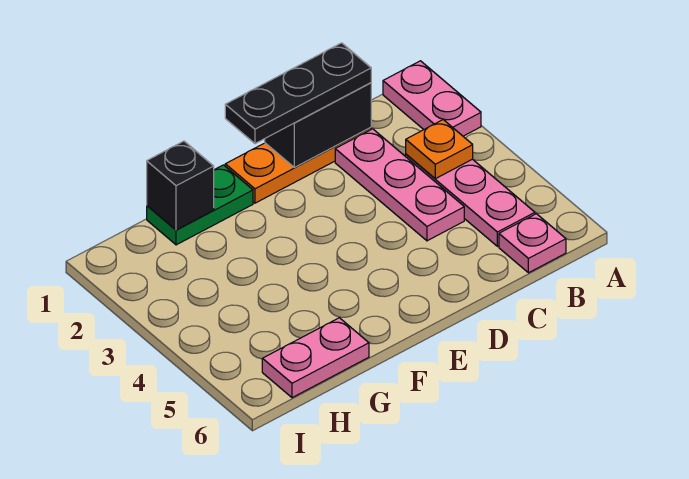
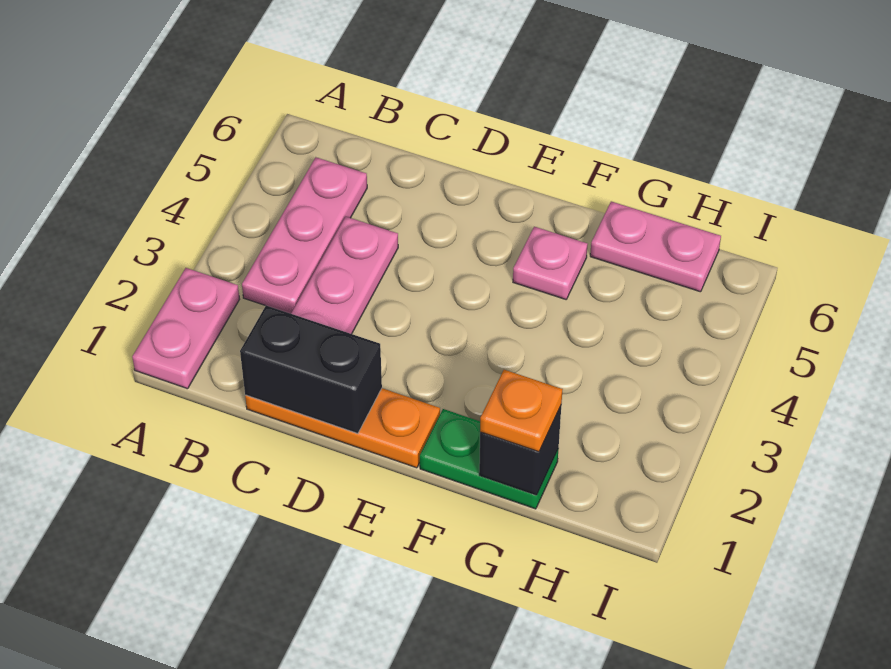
orange 1x1 plate [406,120,473,179] -> orange 1x1 plate moved to [480,370,563,452]
pink 1x1 plate [499,214,566,273] -> pink 1x1 plate moved to [513,227,588,299]
black 1x3 plate [225,43,371,144] -> none

